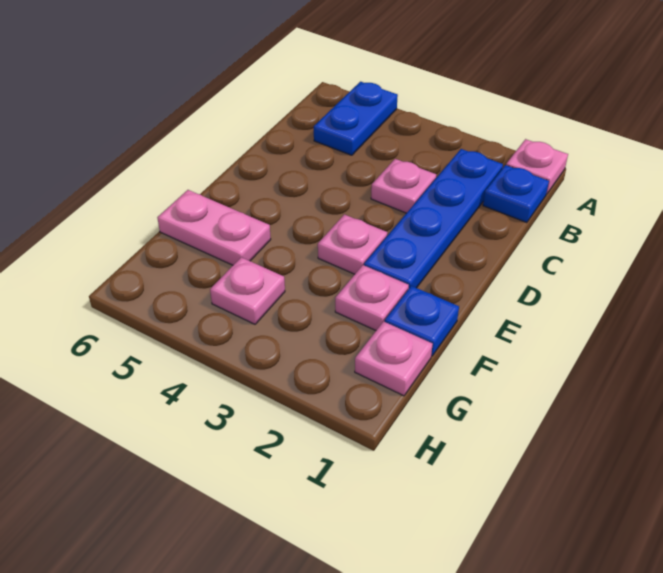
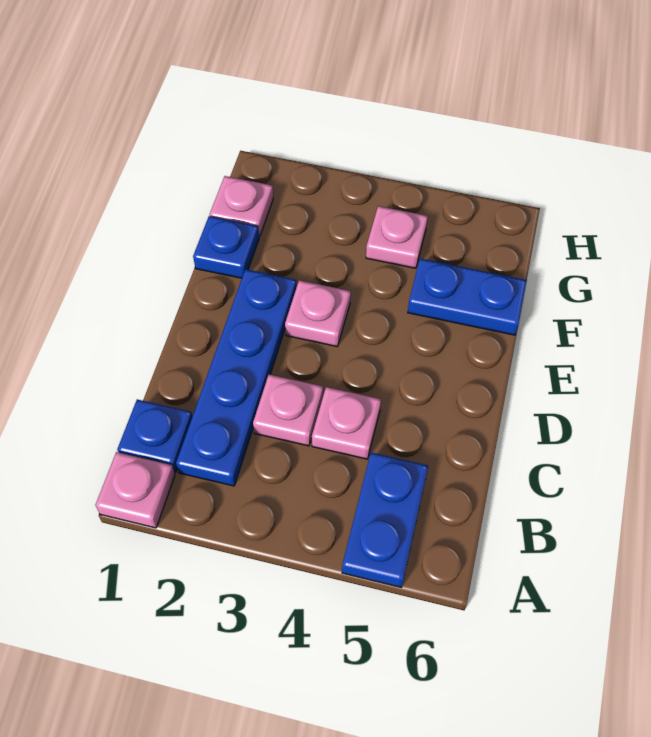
pink 1x1 plate [335,265,409,330] -> pink 1x1 plate moved to [312,387,381,459]
pink 1x2 plate [157,190,271,265] -> blue 1x2 plate [408,259,527,335]

